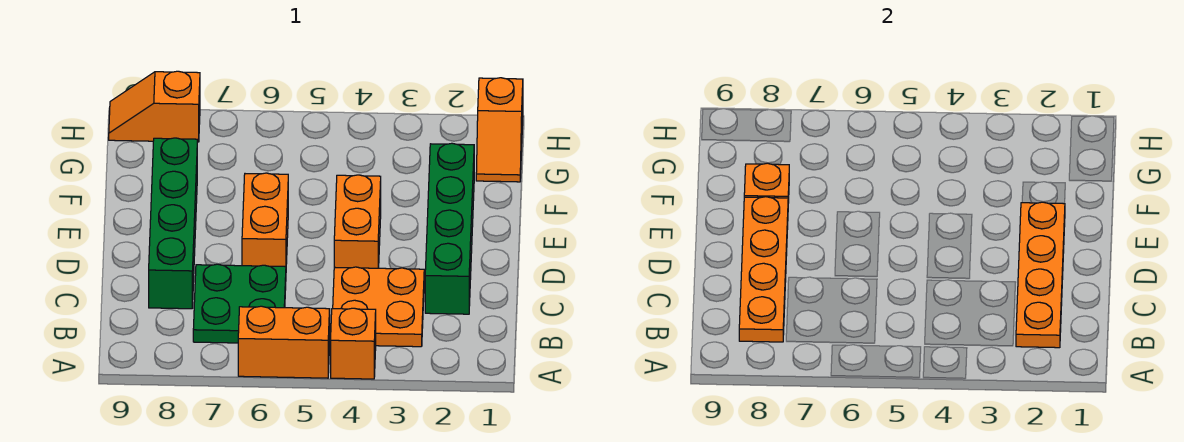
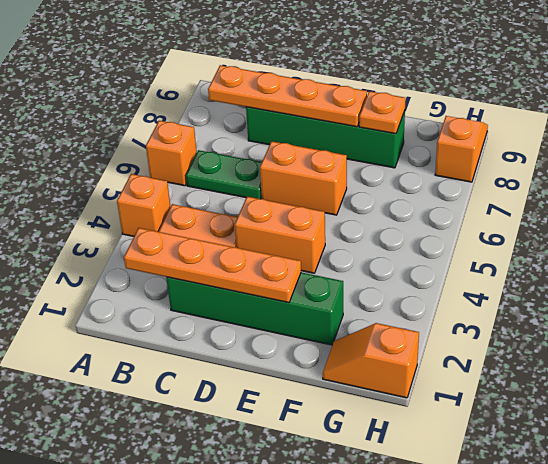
orange 1x2 brick [238,306,330,378] -> orange 1x1 brick [146,121,197,186]
green 2x2 plate [193,264,286,343] -> green 1x2 plate [186,150,262,199]

